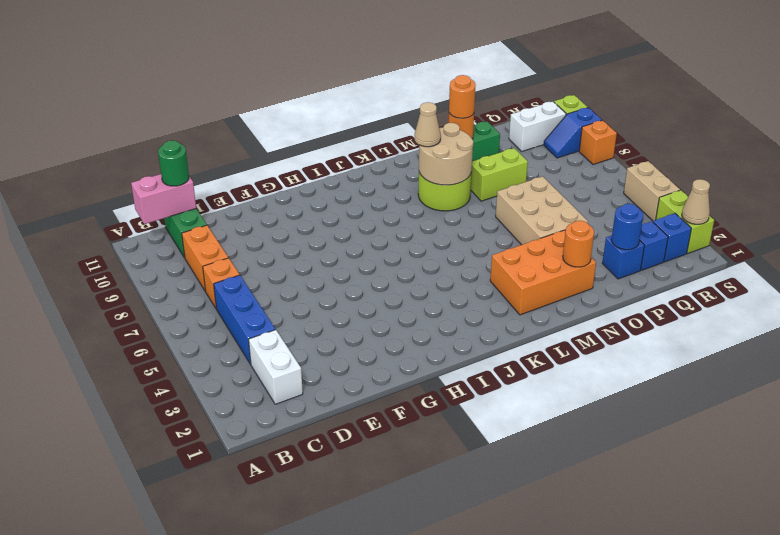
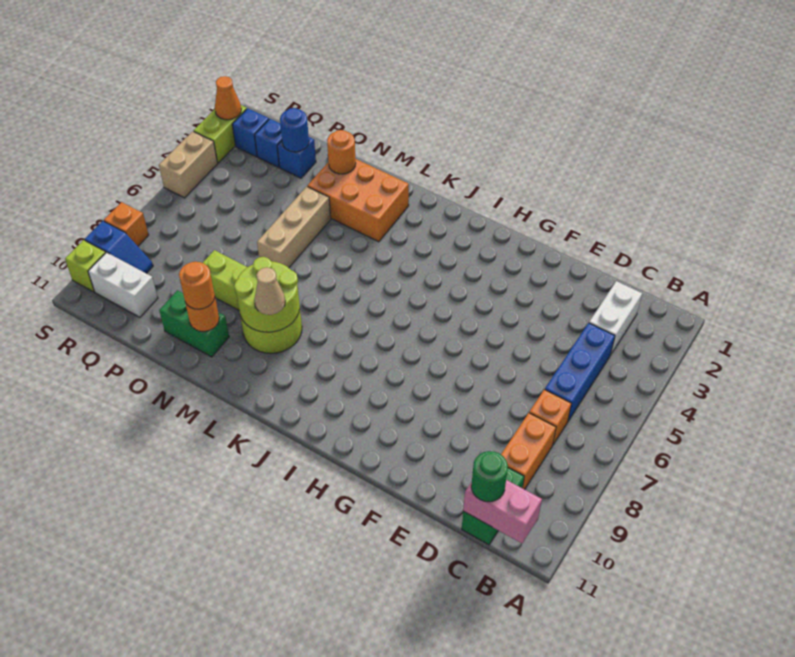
tan 2x2 round brick [419,123,473,185] -> lime 2x2 round brick [234,257,300,332]
tan 2x3 brick [496,176,588,245] -> tan 1x3 brick [257,186,331,268]
tan 1x1 cone [682,179,710,224] -> orange 1x1 cone [215,76,241,120]

